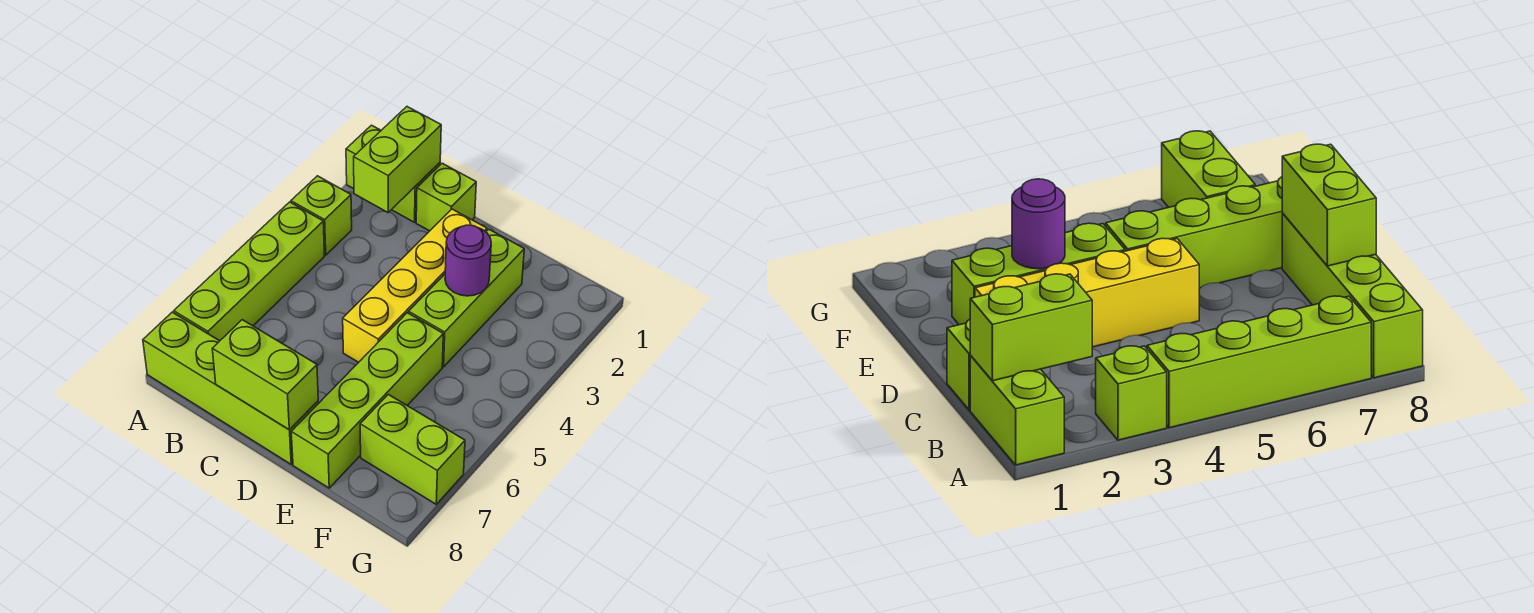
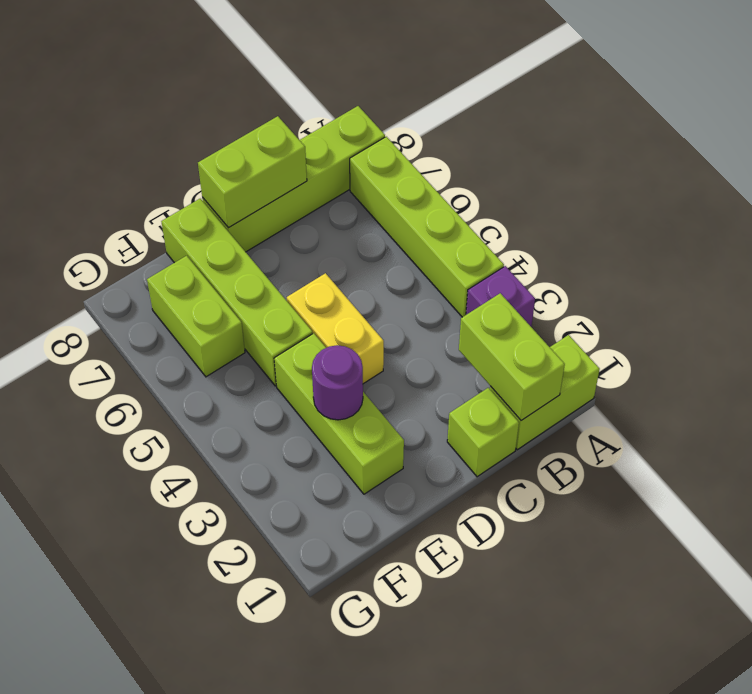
lime 1x1 brick [291,176,352,255] -> purple 1x1 brick [466,266,535,327]
yellow 1x4 brick [343,209,487,362] -> yellow 1x2 brick [287,273,384,384]
lime 1x2 brick [360,394,465,504] -> lime 1x2 brick turned to [147,256,245,377]

